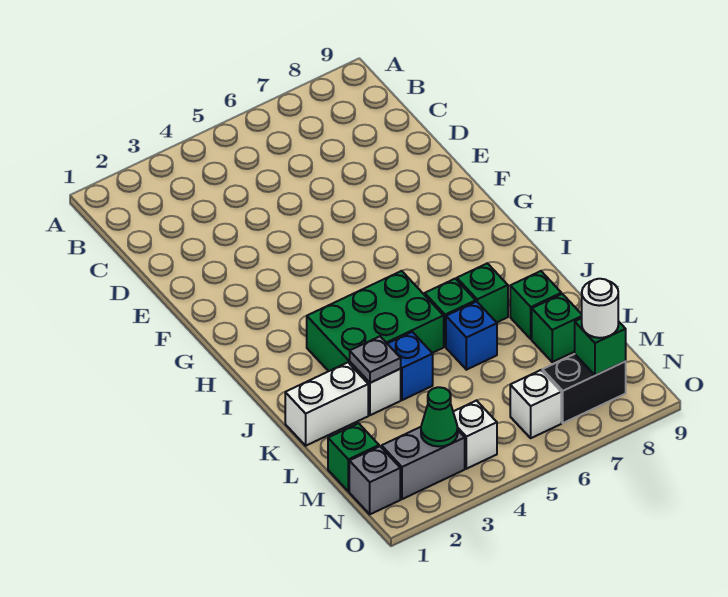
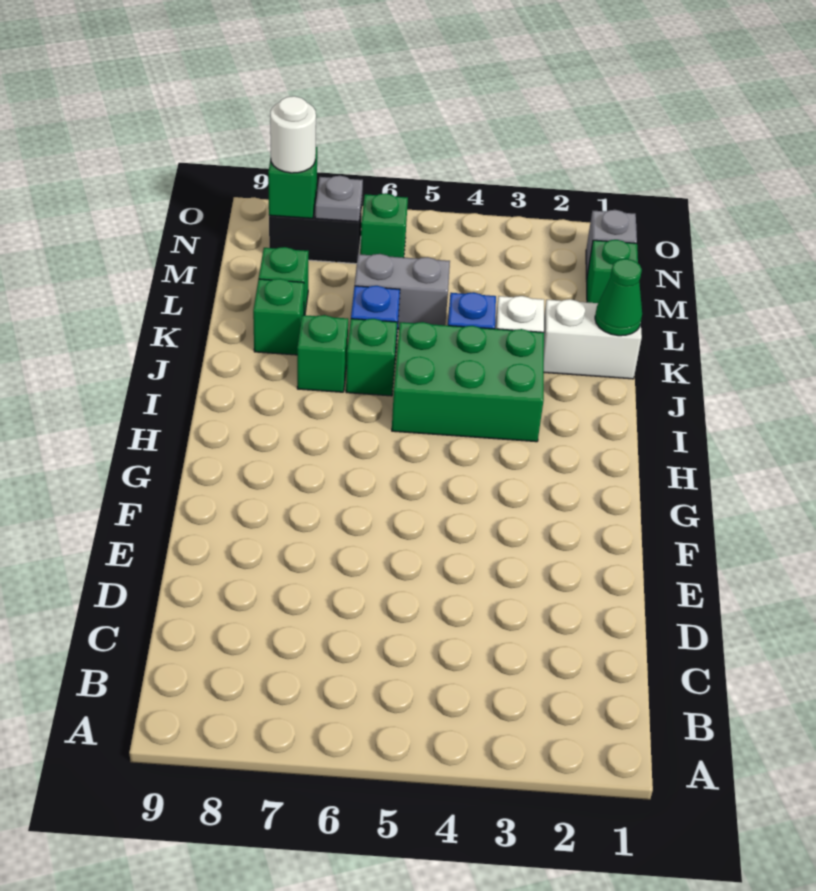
grey 1x1 plate [350,336,401,383] -> grey 1x1 plate moved to [315,176,363,222]
grey 1x2 brick [382,427,465,499] -> grey 1x2 brick moved to [355,254,450,329]
green 1x1 cone [421,387,458,447] -> green 1x1 cone moved to [595,259,642,336]
white 1x1 brick [453,400,497,469] -> none
white 1x1 brick [510,370,561,438] -> green 1x1 brick [360,193,408,258]

